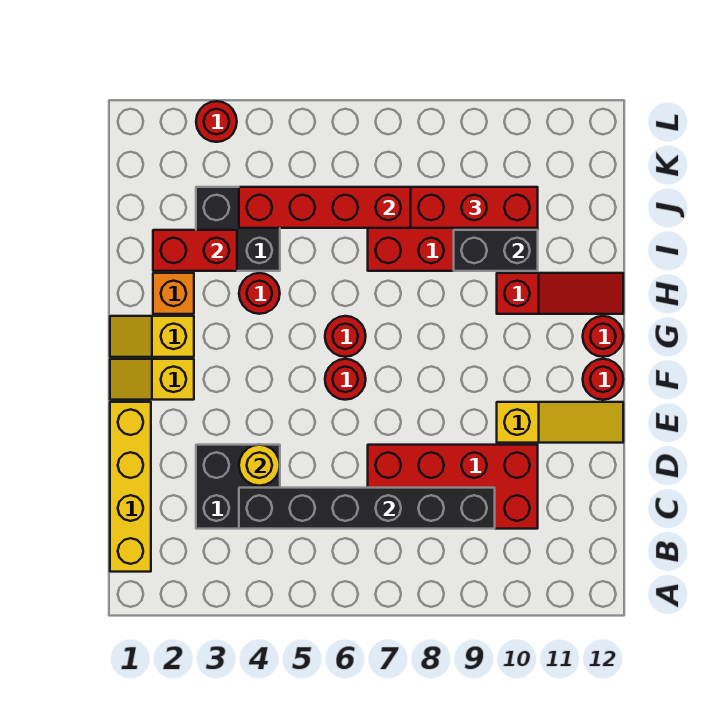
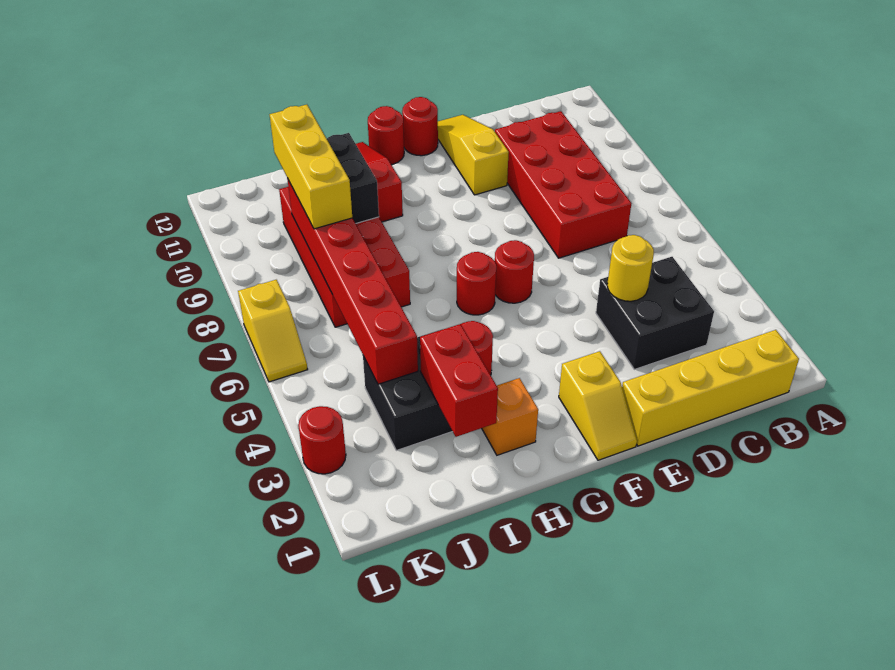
black 1x6 brick [239,488,495,529] -> none
yellow 1x2 slope [110,316,194,357] -> yellow 1x2 slope moved to [238,280,308,382]
red 1x3 brick [411,187,538,228] -> yellow 1x3 brick [270,105,352,229]

